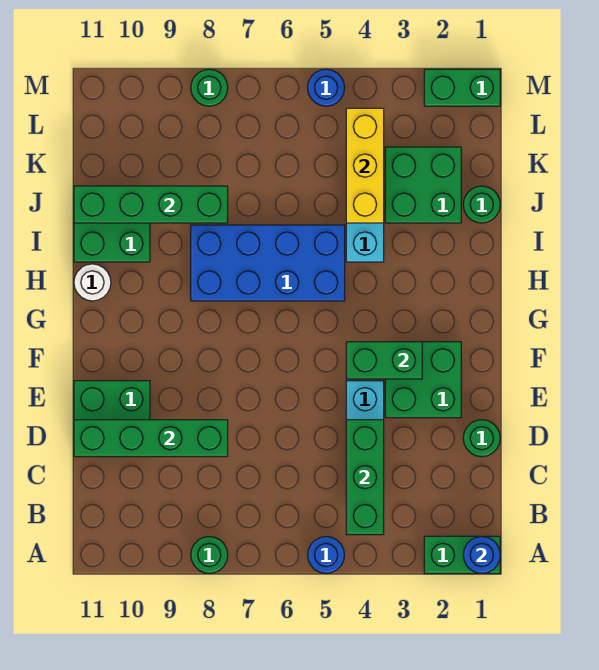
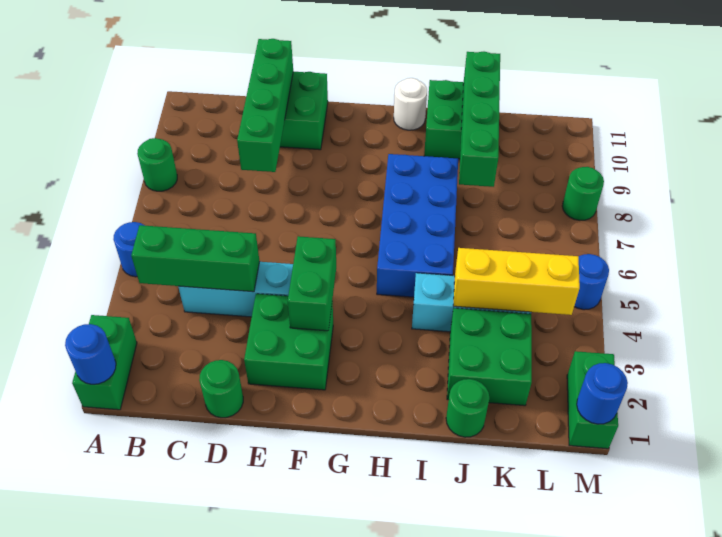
none -> blue 1x1 round brick [577,363,628,424]

